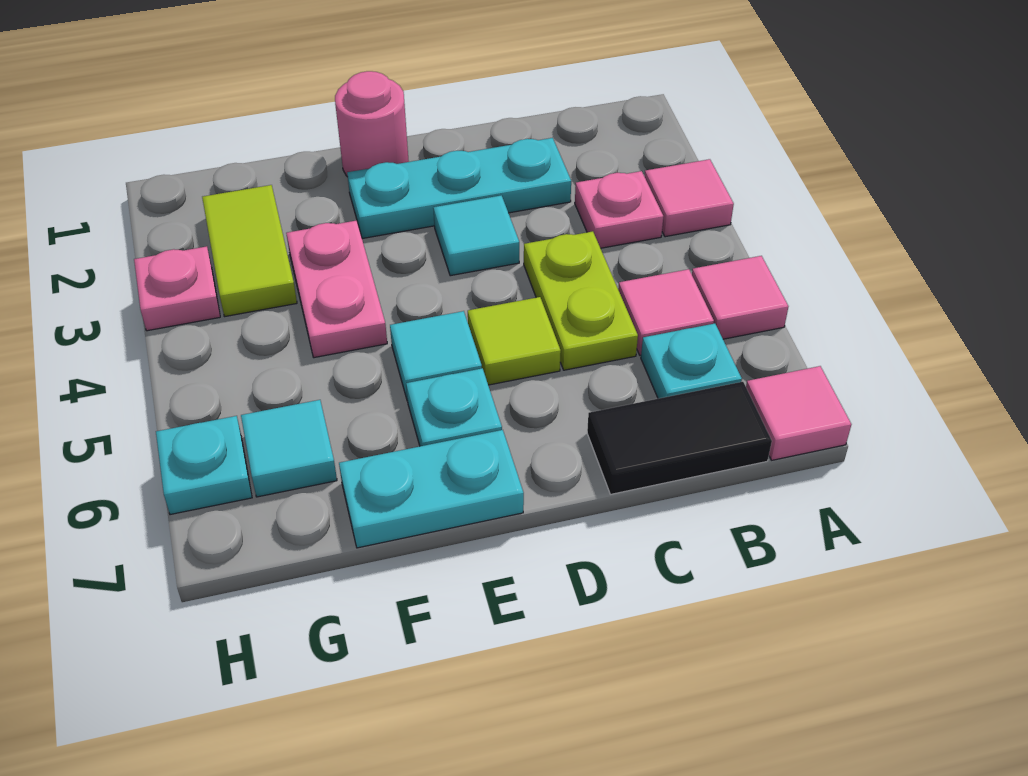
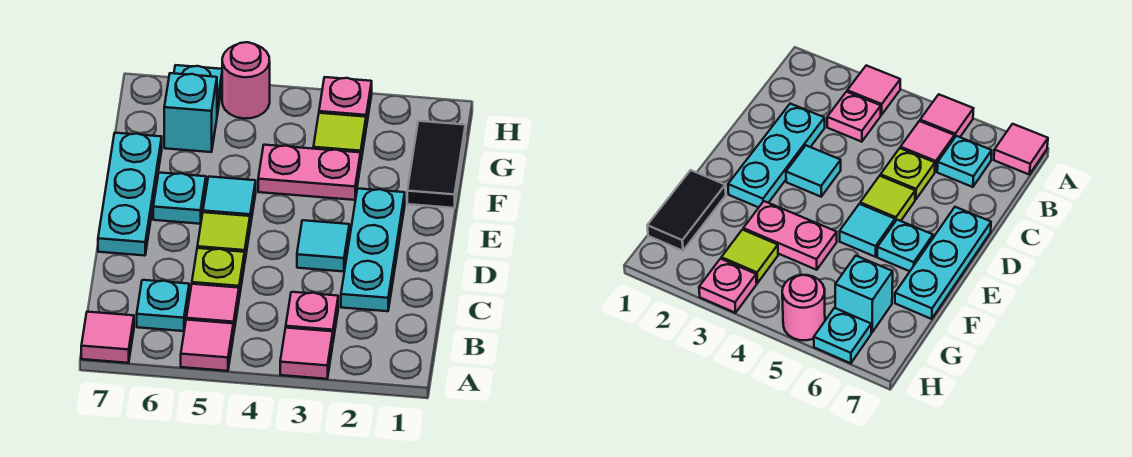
black 1x2 tile [587,382,772,494] -> black 1x2 tile moved to [407,121,465,208]
lime 1x2 plate [524,231,638,370] -> lime 1x1 plate [192,248,244,297]
pink 1x1 round brick [335,71,409,177] -> pink 1x1 round brick moved to [222,42,270,119]
cyan 1x2 plate [339,430,524,548] -> cyan 1x3 plate [98,133,162,256]
lime 1x2 tile [202,185,297,317] -> lime 1x1 tile [313,113,366,160]
cyan 1x1 tile [241,400,337,497] -> cyan 1x1 brick [164,73,217,152]

